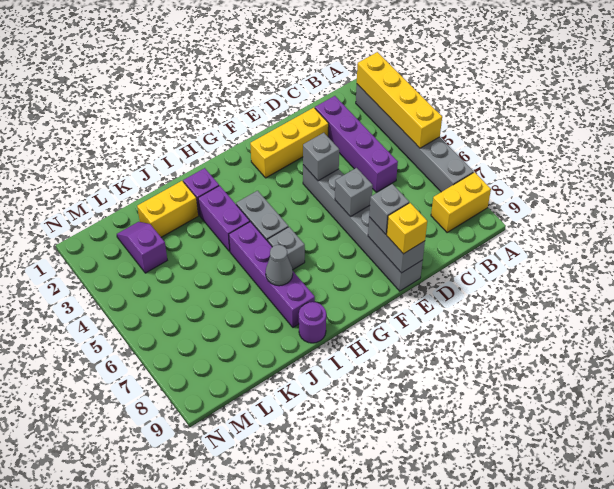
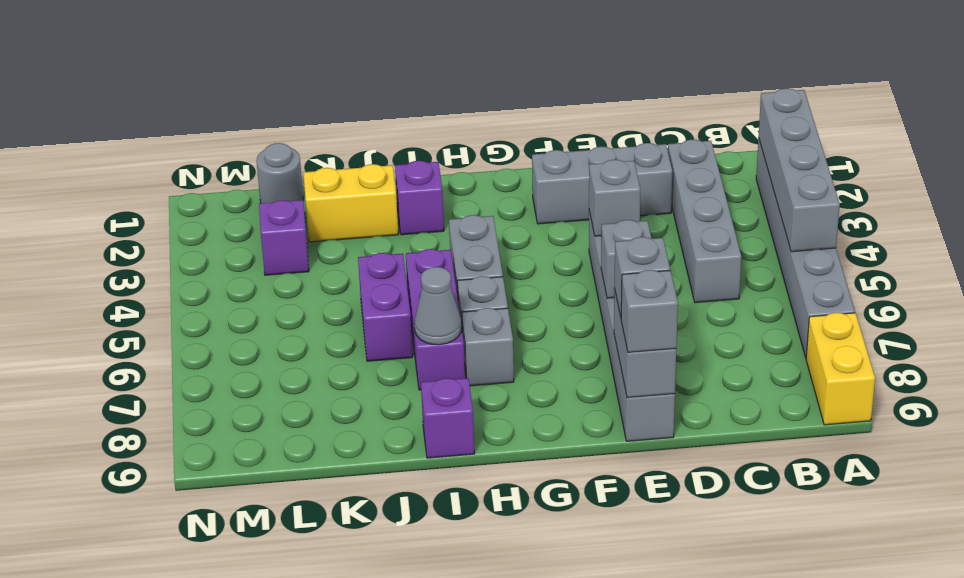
yellow 1x4 brick [357,52,442,148] -> grey 1x4 brick [759,88,840,252]
yellow 1x2 brick [431,172,491,233] -> yellow 1x2 brick turned to [806,313,875,425]
purple 1x4 brick [315,96,398,192] -> grey 1x4 brick [668,139,741,303]
yellow 1x3 brick [250,108,329,178] -> grey 1x3 brick [532,143,672,224]
yellow 1x1 brick [387,203,427,254] -> grey 1x1 brick [621,270,678,352]
none -> grey 1x1 brick [462,308,514,386]
purple 1x2 brick [198,186,250,252] -> purple 1x2 brick moved to [358,253,413,361]
purple 1x4 brick [229,222,315,327] -> purple 1x3 brick [406,249,465,390]
purple 1x1 round brick [299,302,326,343] -> purple 1x1 brick [421,378,474,458]
none -> grey 1x1 round brick [257,143,303,204]

